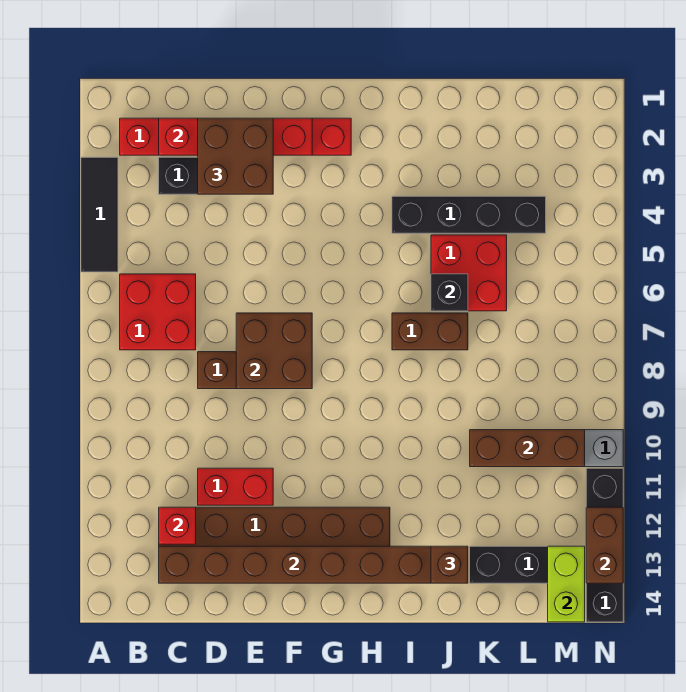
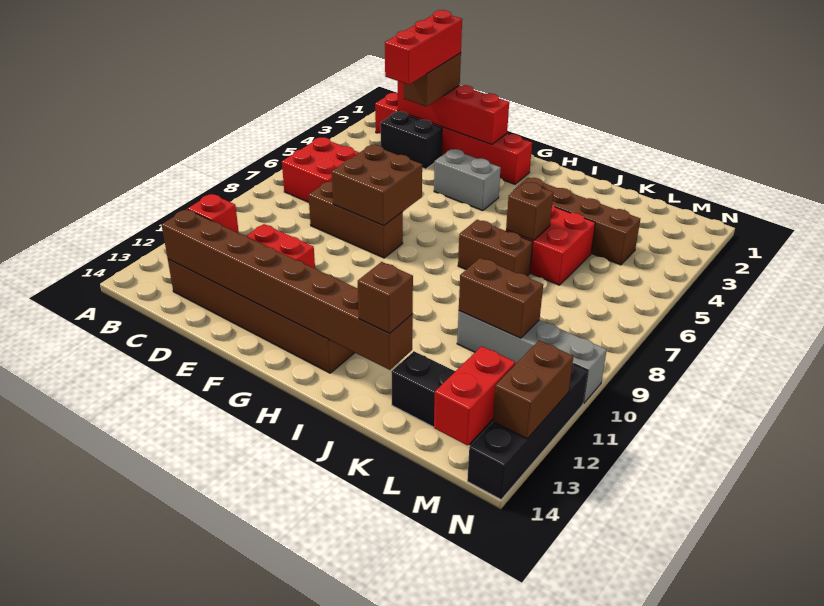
black 1x3 tile [81,157,118,272] -> none
brown 2x2 brick [198,118,273,194] -> brown 1x2 brick [404,53,461,107]
none -> red 1x3 brick [385,10,462,85]
none -> grey 1x2 brick [434,149,501,211]
black 1x4 brick [392,196,546,233] -> brown 1x4 brick [513,178,640,265]
black 1x1 brick [431,274,468,311] -> brown 1x1 brick [506,182,553,240]
brown 1x3 brick [470,430,585,467] -> brown 1x2 brick [459,258,543,338]
lime 1x2 brick [548,546,585,622] -> red 1x2 brick [434,346,515,445]

